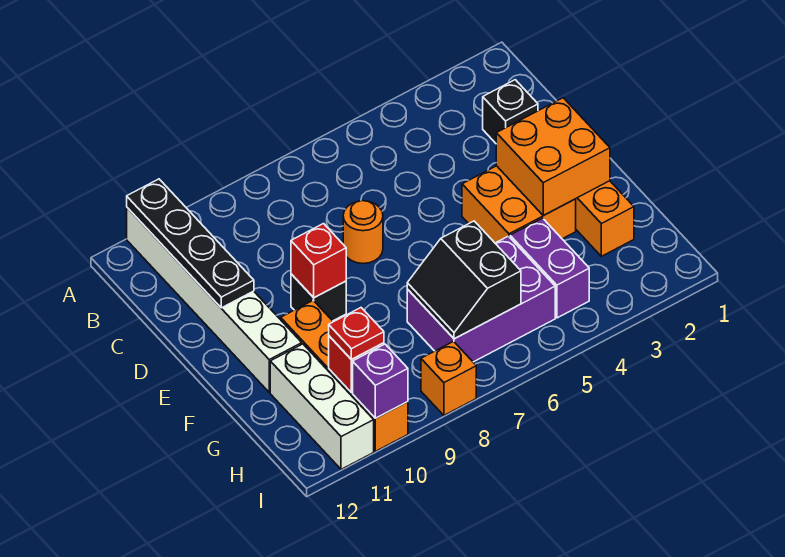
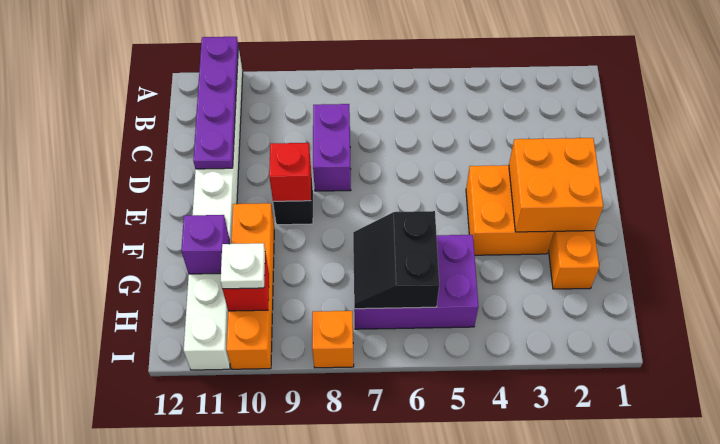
black 1x4 plate [127,179,254,308] -> purple 1x4 plate [193,37,238,169]
black 1x1 brick [483,80,538,143] -> none
orange 1x1 round brick [343,201,383,264] -> none
purple 1x2 brick [510,218,589,318] -> purple 1x2 brick moved to [313,104,351,191]
red 1x1 plate [329,308,384,360] -> white 1x1 plate [220,243,265,289]
purple 1x1 brick [353,344,408,418] -> purple 1x1 brick moved to [181,215,229,274]

